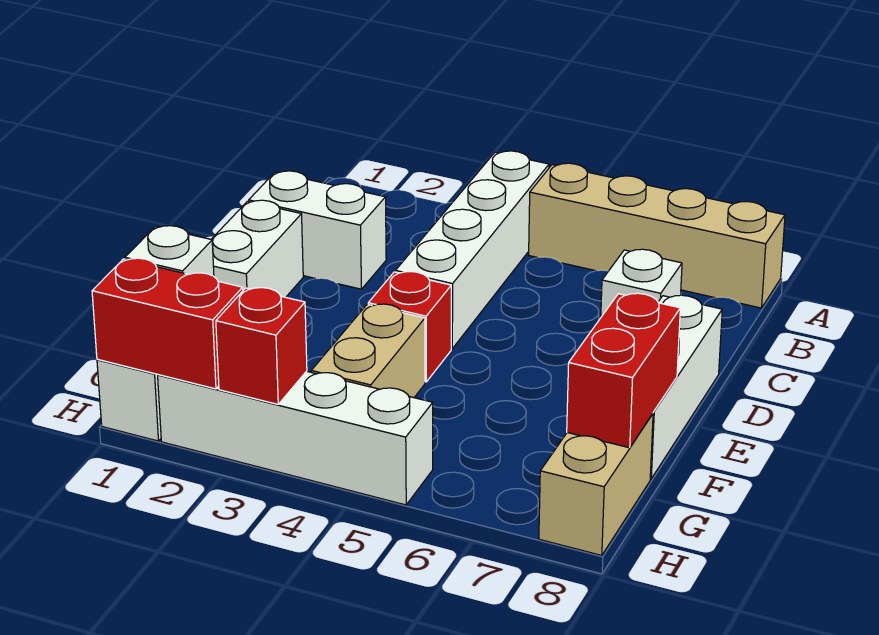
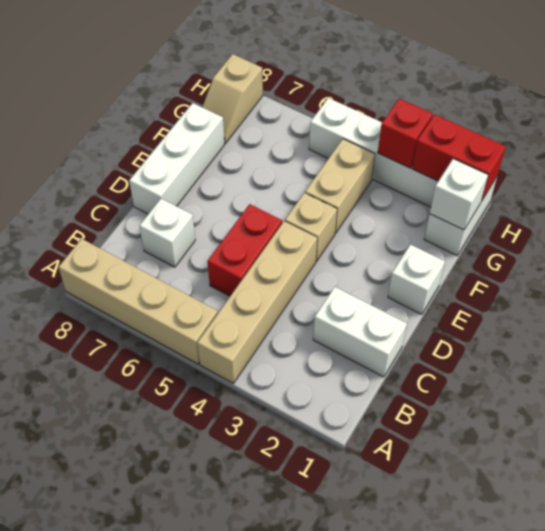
white 1x4 brick [395,151,549,349] -> tan 1x4 brick [197,221,317,383]
white 1x2 brick [211,200,303,297] -> white 1x1 brick [388,244,445,314]
red 1x1 brick [368,272,451,382] -> tan 1x1 brick [285,193,337,261]
red 1x2 brick [567,293,680,448] -> red 1x2 brick moved to [207,204,282,296]
tan 1x2 brick [539,414,653,555] -> tan 1x2 slope [202,54,263,143]

